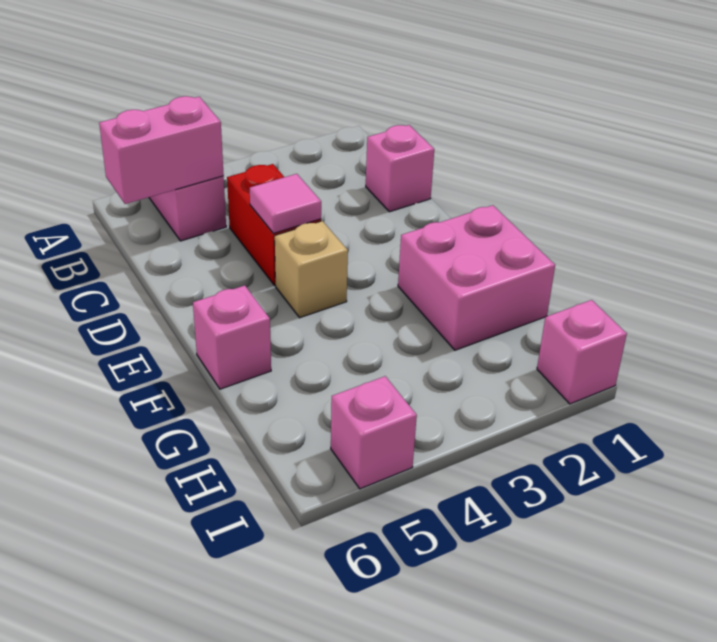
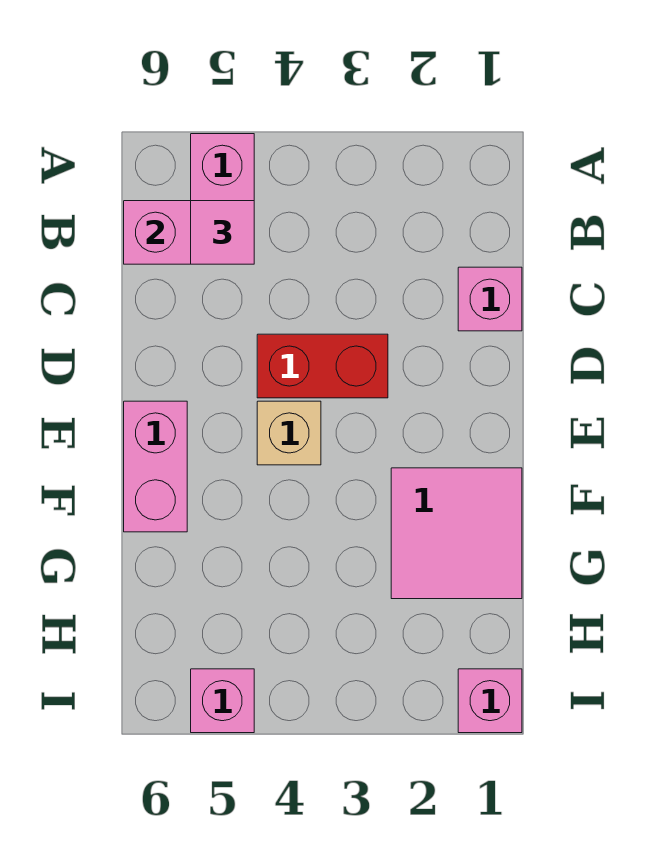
red 1x2 brick [227,164,321,285] -> red 1x2 brick turned to [257,334,388,398]
pink 1x1 tile [250,174,321,233] -> pink 1x1 tile moved to [191,201,254,264]
pink 2x2 brick [398,205,555,350] -> pink 2x2 tile [391,468,522,599]
pink 1x1 brick [193,285,271,389] -> pink 1x2 brick [124,401,187,532]

